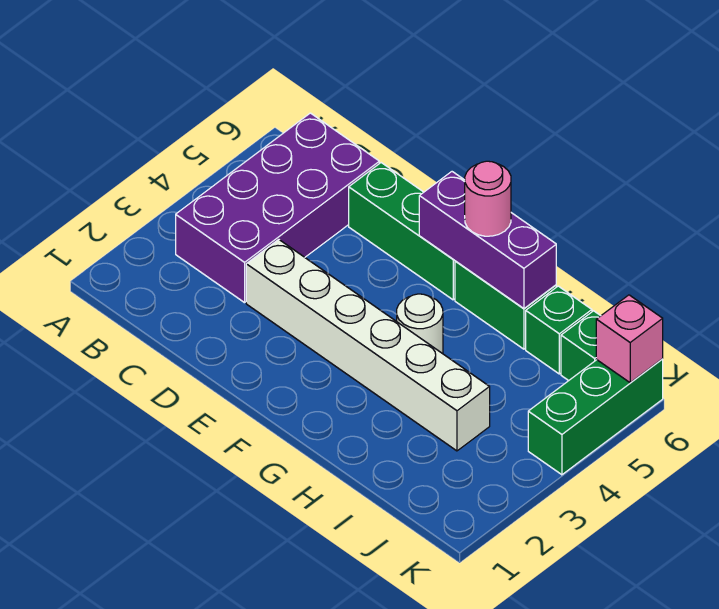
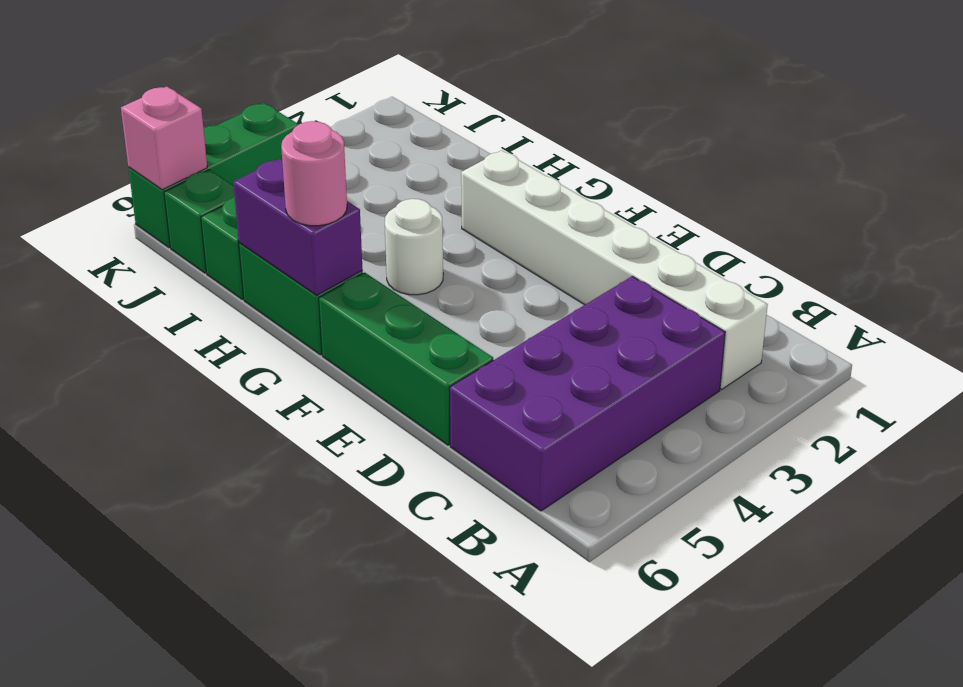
white 1x6 brick [246,240,490,451] -> white 1x6 brick moved to [461,150,768,389]
purple 1x3 brick [419,172,556,309] -> purple 1x2 brick [233,159,363,295]

